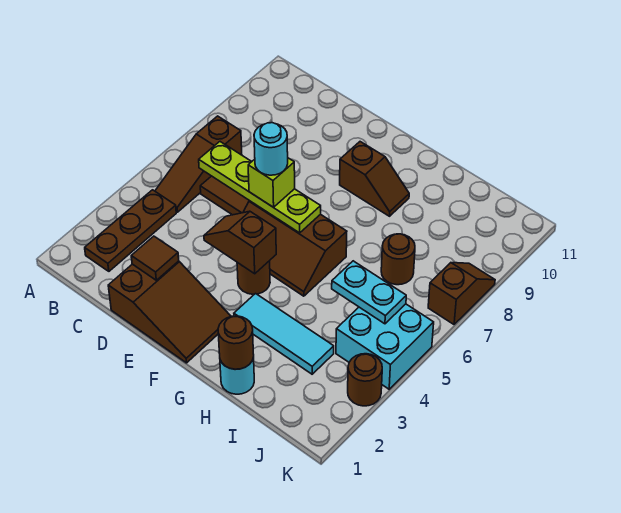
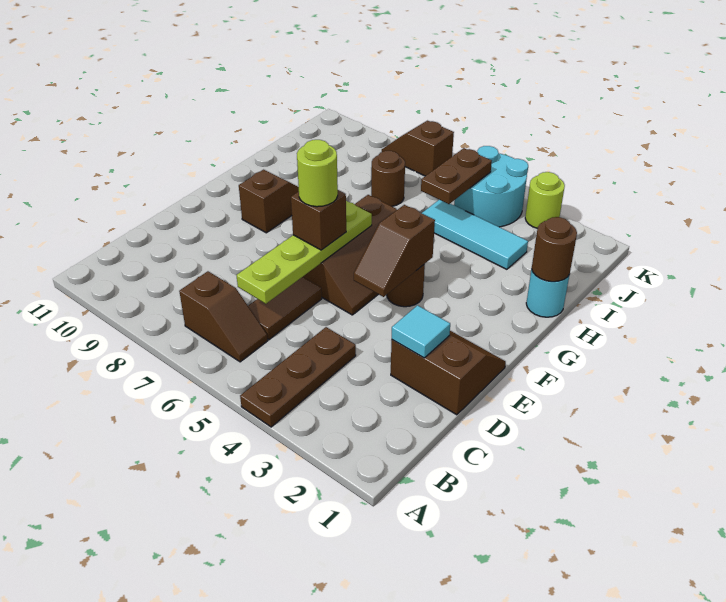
brown 1x3 plate [85,190,176,271] -> brown 1x3 plate turned to [240,327,356,427]
brown 1x3 slope [155,116,242,212] -> brown 1x2 slope [179,271,268,362]
brown 2x3 slope [108,261,231,363] -> brown 2x2 slope [391,331,506,415]
brown 1x1 tile [131,236,179,280] -> cyan 1x1 tile [392,305,450,358]
lime 1x1 brick [248,158,295,207] -> brown 1x1 brick [291,190,346,250]
cyan 1x1 round brick [254,123,288,175] -> lime 1x1 round brick [297,140,338,207]
cyan 1x3 tile [234,294,334,374] -> cyan 1x3 tile turned to [422,200,528,269]
cyan 1x2 plate [332,261,406,324] -> brown 1x2 plate [421,148,492,204]
cyan 2x2 brick [336,304,434,389] -> cyan 2x2 round brick [454,146,528,227]
brown 1x1 round brick [348,354,382,406] -> lime 1x1 round brick [525,172,565,228]

